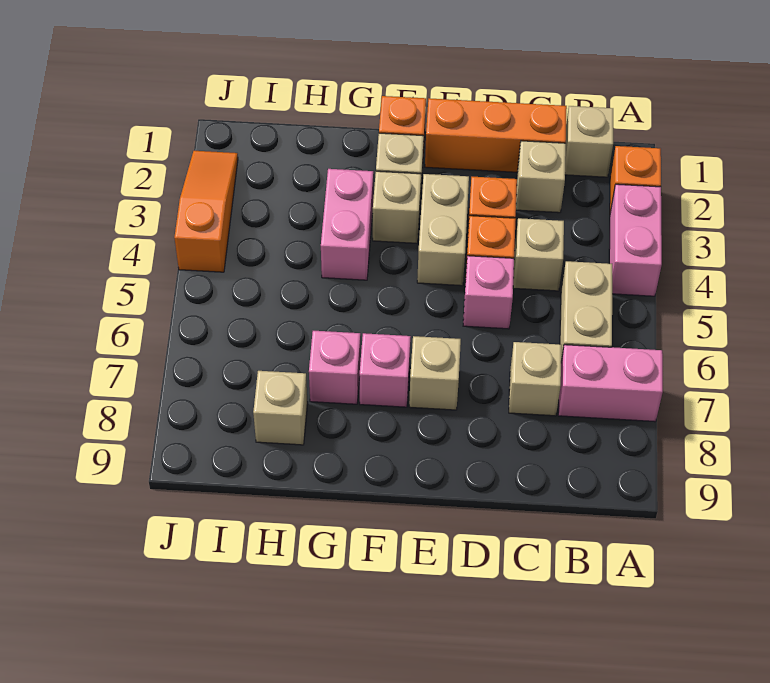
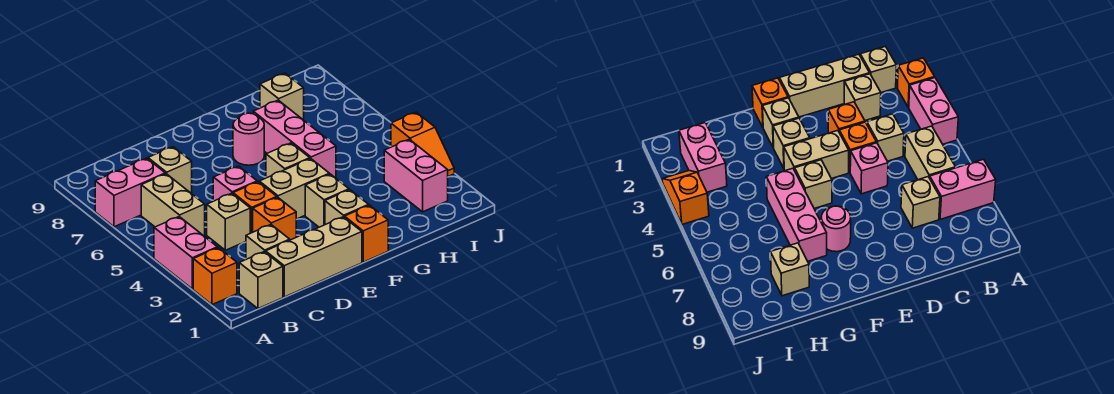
orange 1x3 brick [425,98,567,172] -> tan 1x3 brick [266,217,362,297]
tan 1x2 brick [417,174,469,286] -> tan 1x2 brick turned to [259,159,329,219]
tan 1x1 brick [409,336,461,410] -> tan 1x1 brick moved to [266,143,310,178]
pink 1x1 brick [360,333,411,407] -> pink 1x1 round brick [233,113,264,165]
pink 1x2 brick [321,169,373,280] -> pink 1x2 brick moved to [384,139,448,212]
pink 1x1 brick [309,331,361,404] -> pink 1x3 brick [253,100,336,178]
orange 1x3 slope [174,151,238,272] -> orange 1x2 slope [391,112,454,176]

